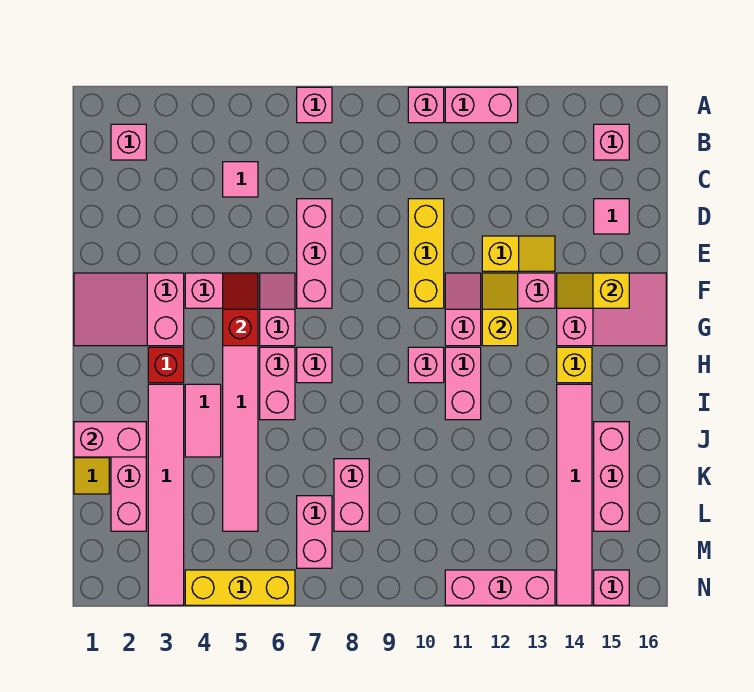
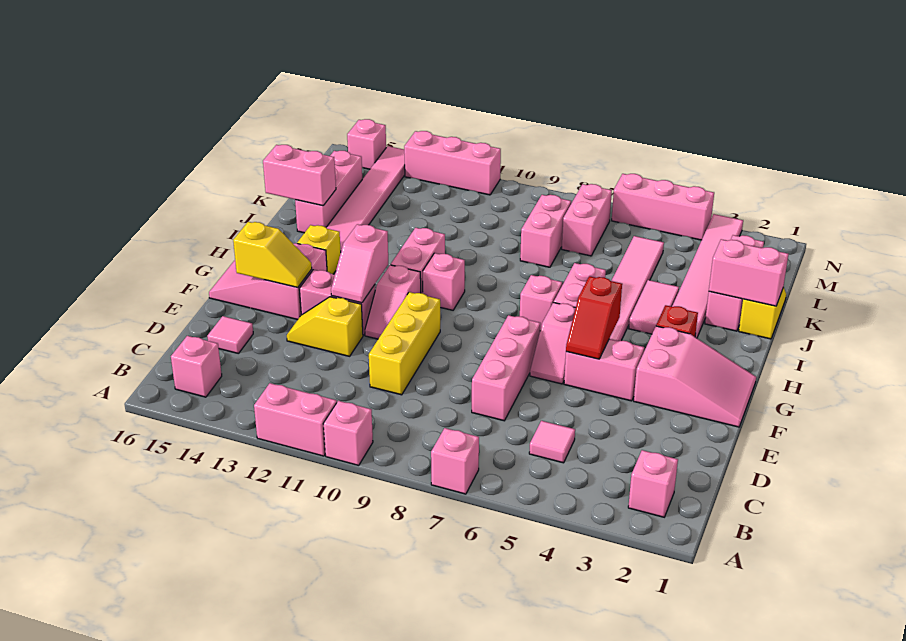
yellow 1x2 slope [482,273,518,346] -> pink 1x2 slope [331,224,388,303]
none -> pink 1x2 brick [263,145,336,206]
yellow 1x3 brick [185,570,295,605] -> pink 1x3 brick [612,174,714,240]

